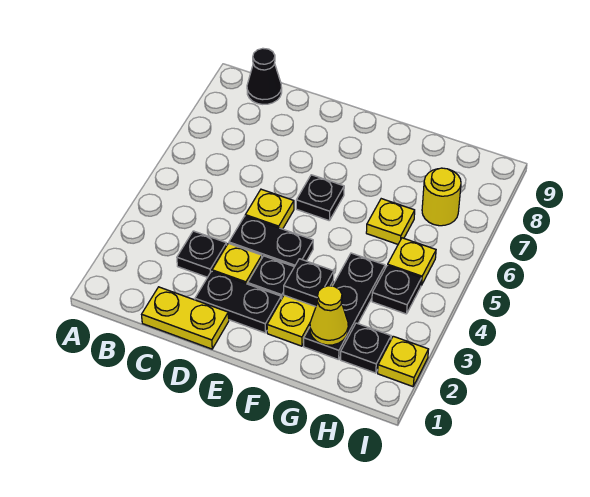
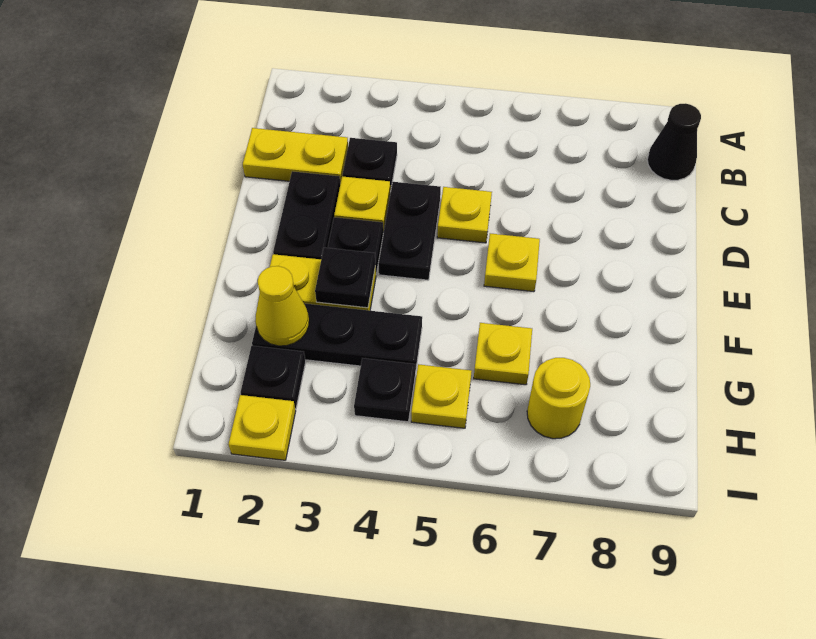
yellow 1x2 plate [142,287,229,349] -> yellow 1x2 plate turned to [243,128,348,184]
black 1x1 plate [296,175,344,221] -> yellow 1x1 plate [484,233,540,292]

